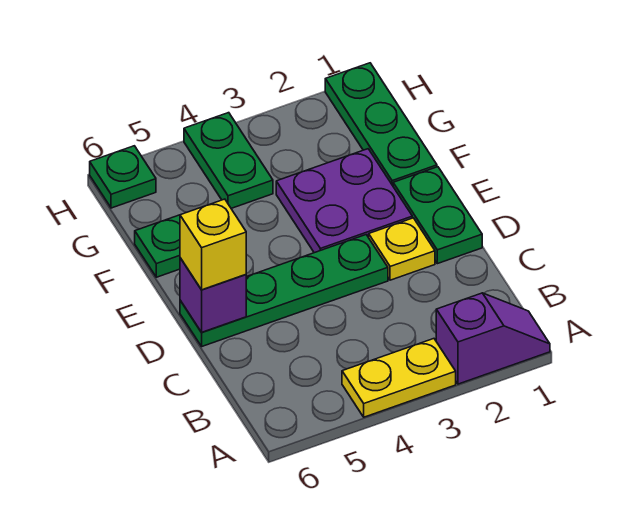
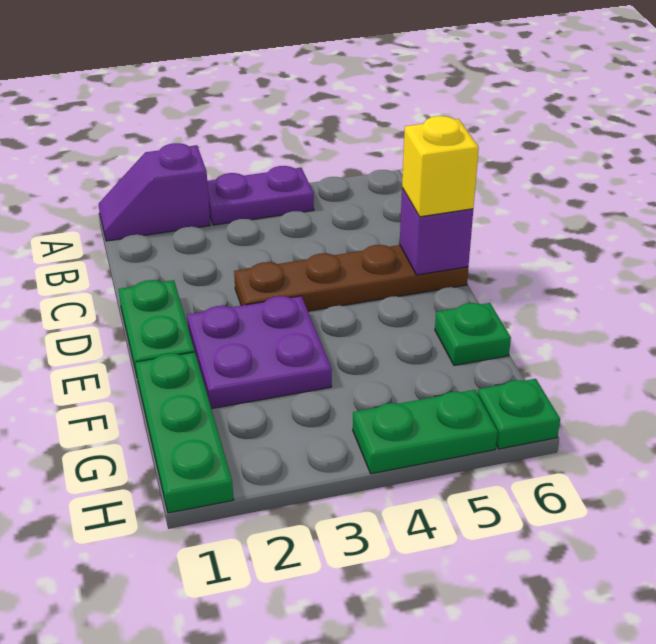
yellow 1x2 plate [342,339,456,417] -> purple 1x2 plate [207,166,314,225]
yellow 1x1 plate [369,218,435,280] -> none
green 1x4 plate [180,235,388,346] -> brown 1x4 plate [234,245,468,311]
green 1x2 plate [184,113,273,208] -> green 1x2 plate turned to [353,390,498,474]

